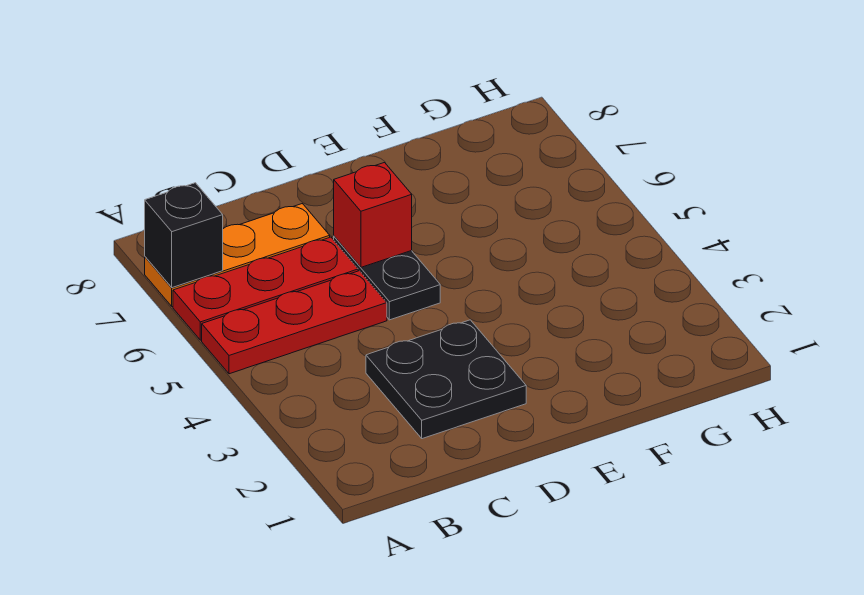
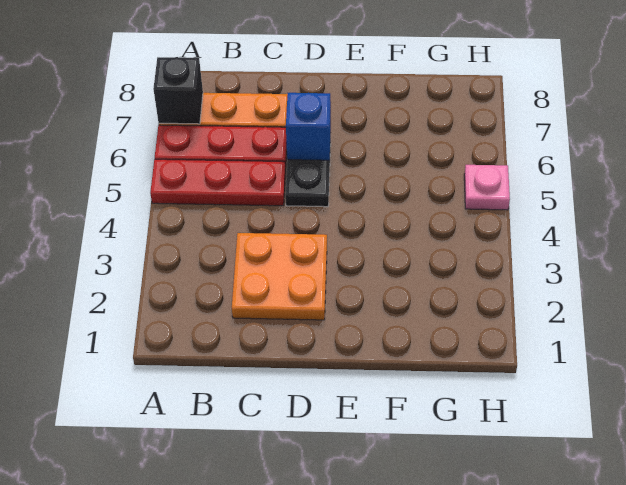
black 2x2 plate [366,320,526,439] -> orange 2x2 plate [232,233,327,320]
red 1x1 brick [334,163,412,267] -> blue 1x1 brick [286,93,331,160]
none -> pink 1x1 plate [464,165,510,210]

